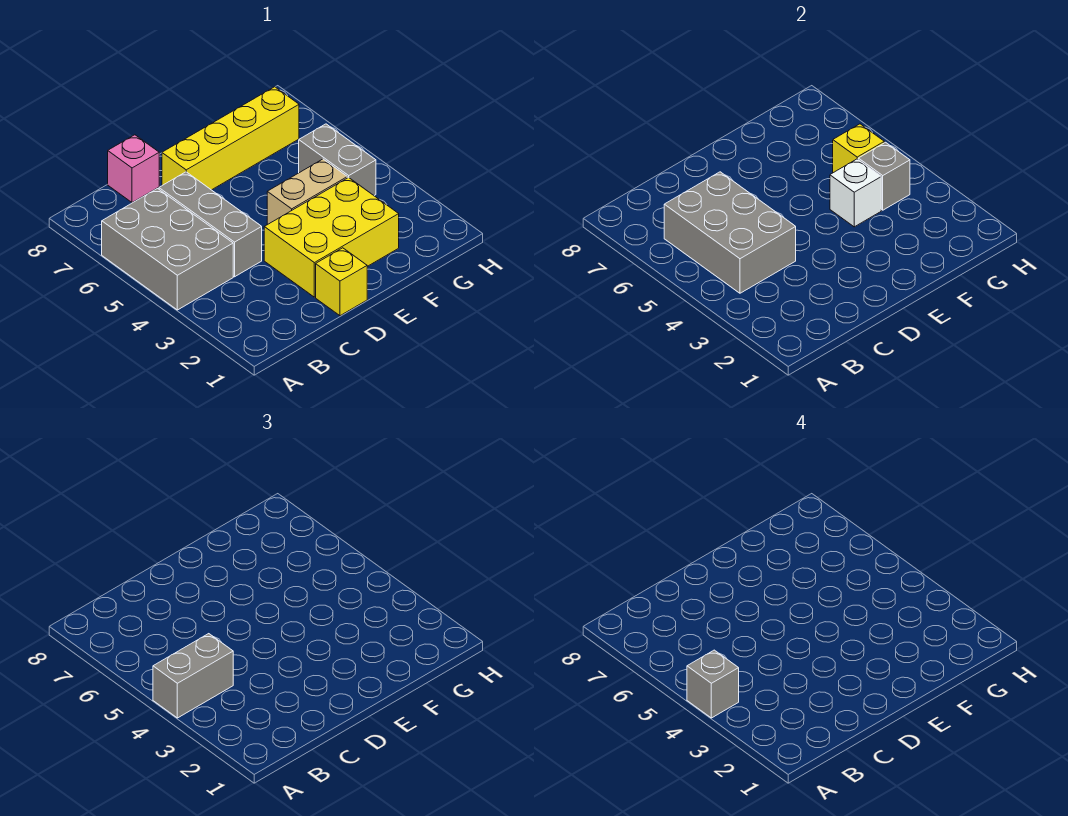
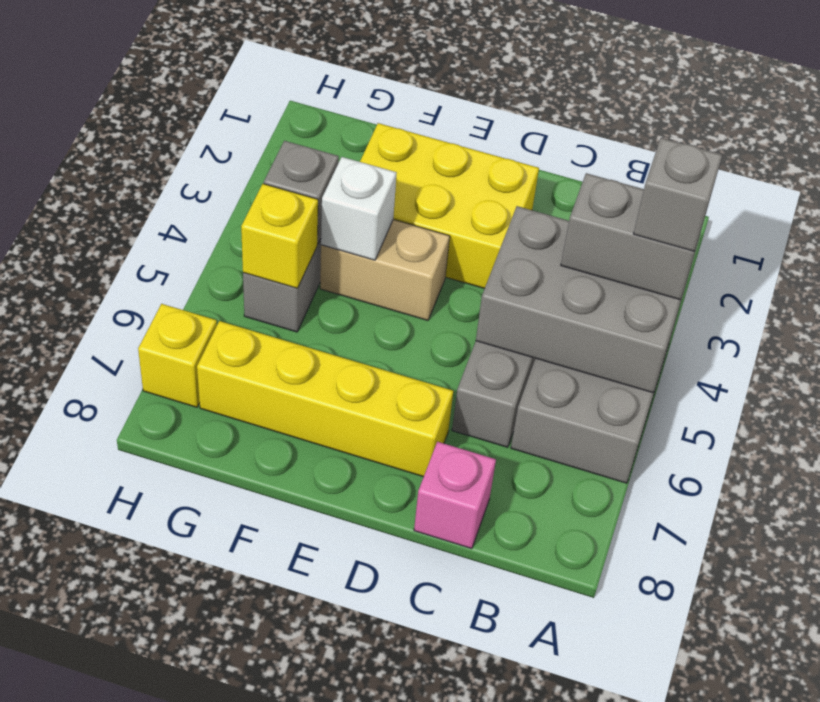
grey 2x3 brick [664,172,796,293] -> grey 2x3 brick turned to [476,206,690,393]
yellow 1x1 brick [316,248,367,316] -> yellow 1x1 brick moved to [138,304,217,407]

